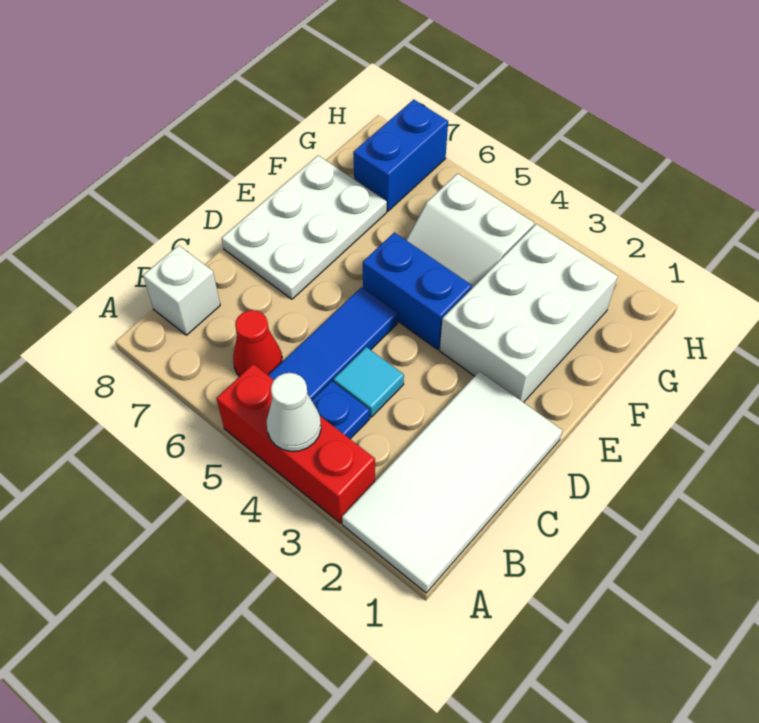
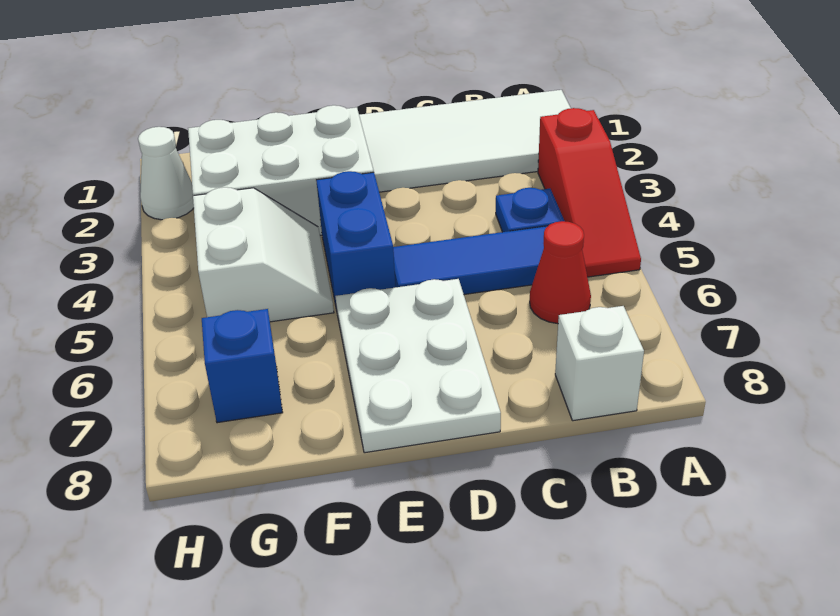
red 1x3 brick [217,364,375,523] -> red 1x3 slope [538,108,641,277]
white 1x1 cone [267,373,321,451] -> white 1x1 cone moved to [138,127,194,220]
cyan 1x1 tile [333,347,404,417] -> none
white 2x3 plate [222,156,387,299] -> white 2x3 plate turned to [335,279,501,453]
blue 1x2 brick [353,100,448,211] -> blue 1x1 brick [202,309,283,423]

